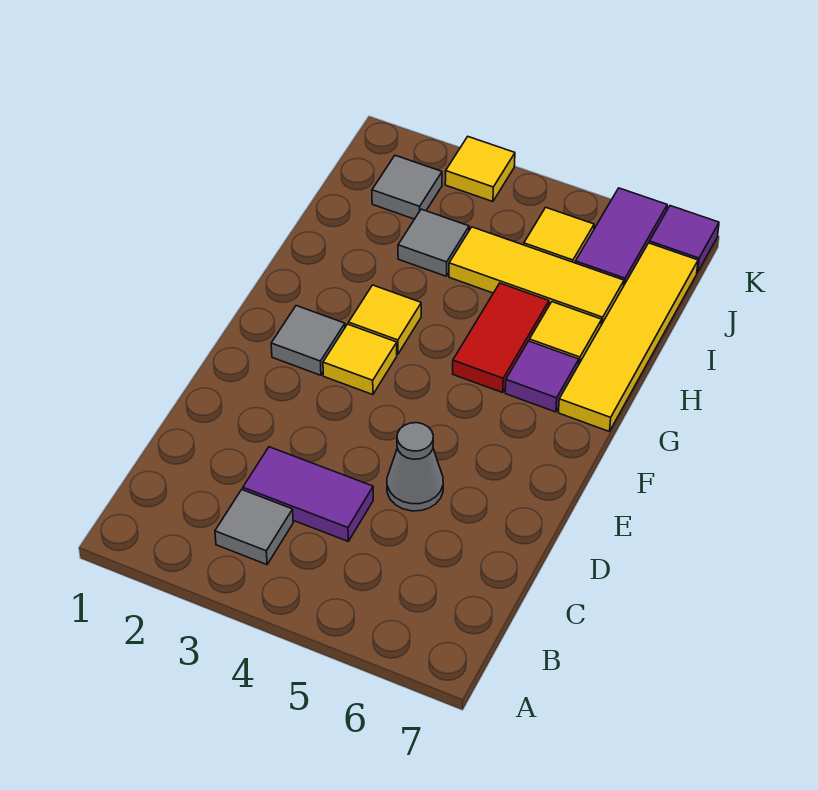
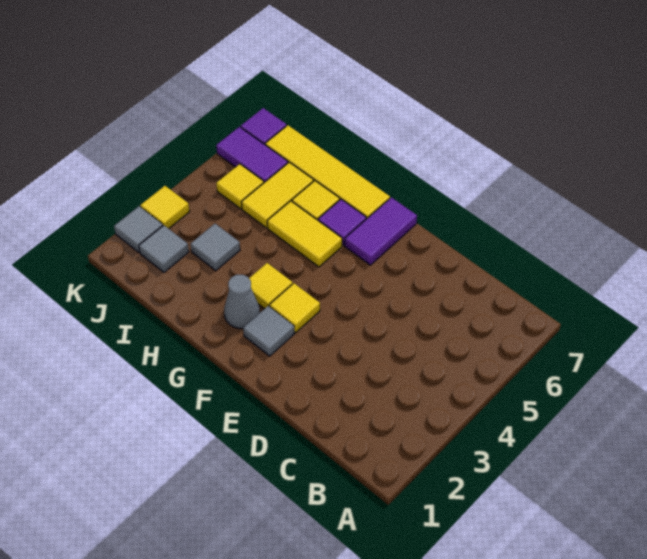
grey 1x1 tile [215,490,293,565] -> grey 1x1 tile moved to [114,206,163,252]
purple 1x2 tile [243,447,373,541] -> purple 1x2 tile moved to [345,197,417,265]
grey 1x1 cone [387,423,443,511] -> grey 1x1 cone moved to [224,275,260,329]
red 1x2 tile [453,283,549,393] -> yellow 1x2 tile [267,201,342,267]
yellow 1x3 tile [449,227,624,325] -> yellow 1x2 tile [242,162,314,228]

